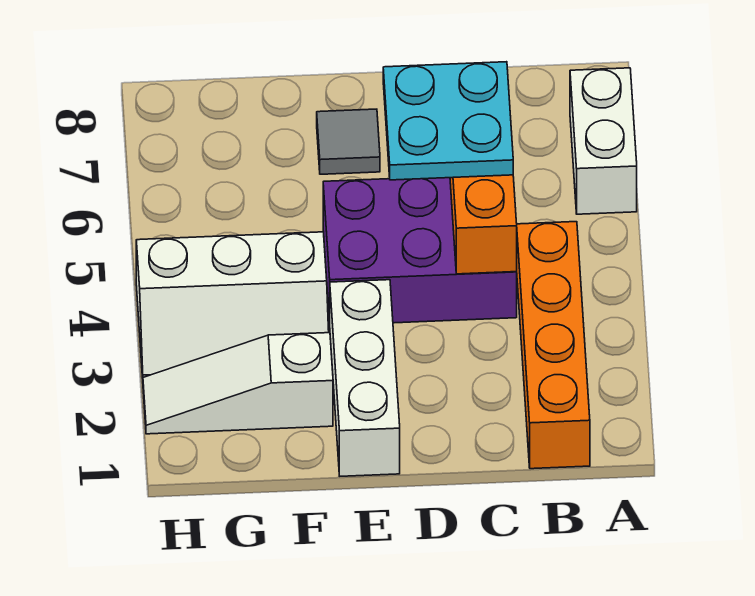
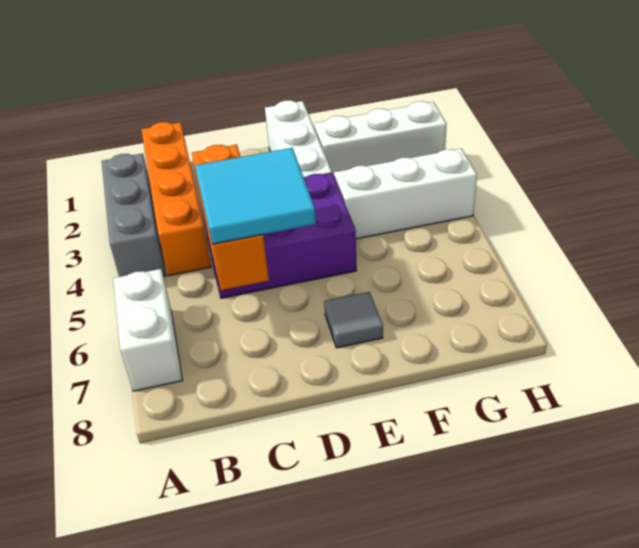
none -> grey 1x3 brick [102,153,166,277]
cyan 2x2 plate [383,62,513,180] -> cyan 2x2 tile [195,148,316,244]
white 1x3 slope [143,333,333,434] -> white 1x3 brick [314,101,447,173]

